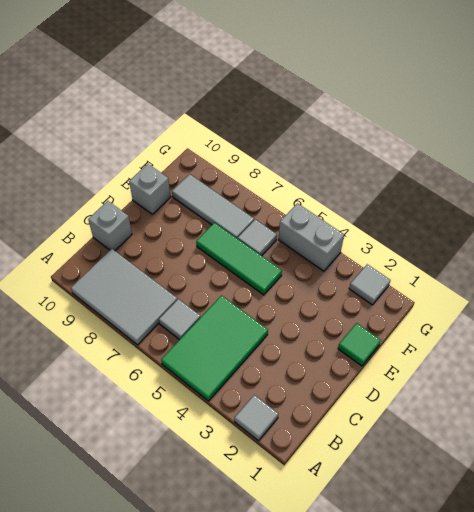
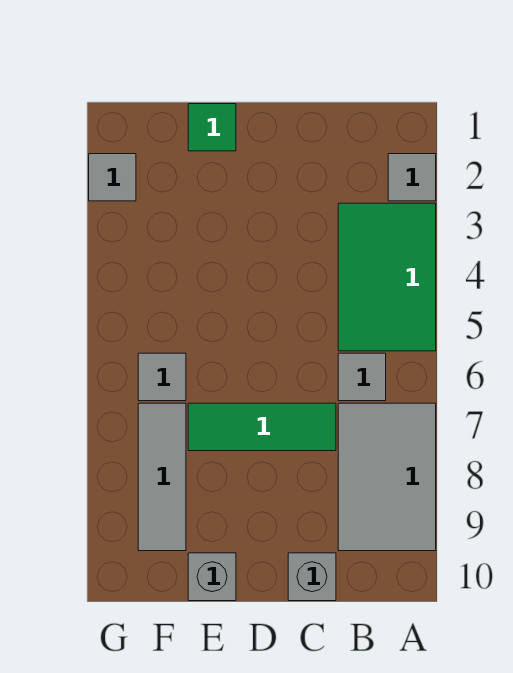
green 2x3 tile [161,296,268,401] -> green 2x3 tile turned to [338,203,436,351]
green 1x3 tile [196,223,282,295] -> green 1x3 tile turned to [188,403,336,451]
grey 1x2 brick [279,203,344,271] -> none

